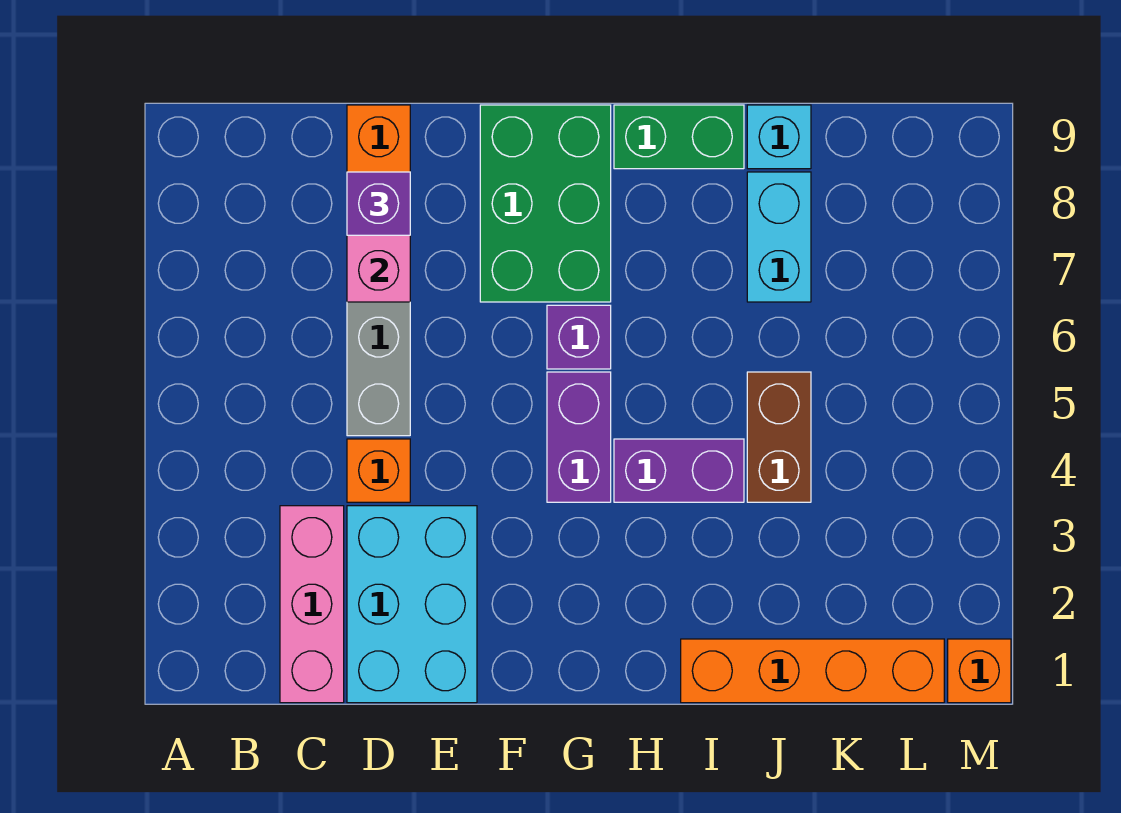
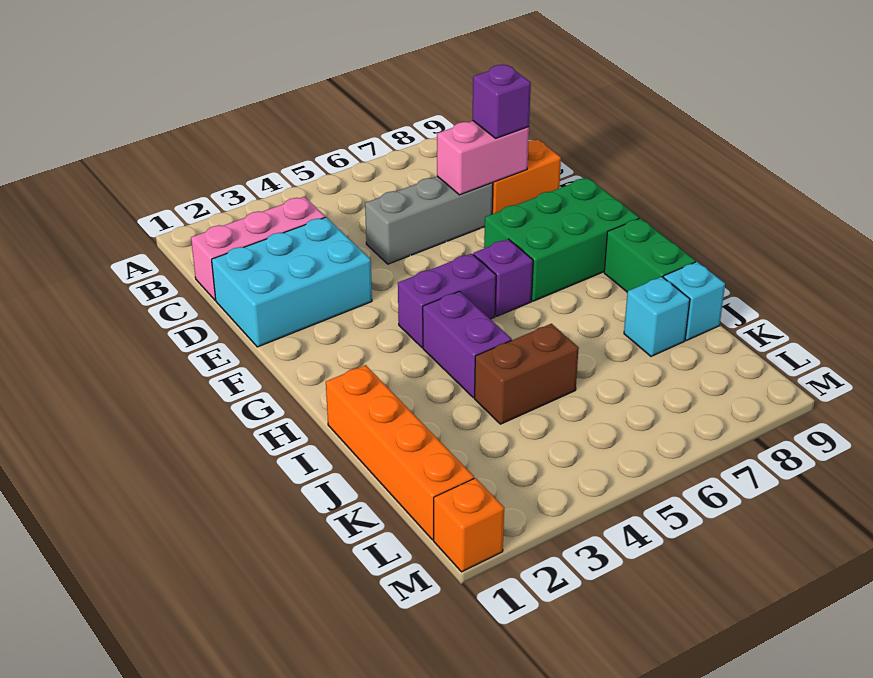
orange 1x1 brick [347,439,410,502] -> none
cyan 1x2 brick [747,172,811,302] -> cyan 1x1 brick [624,277,690,356]

